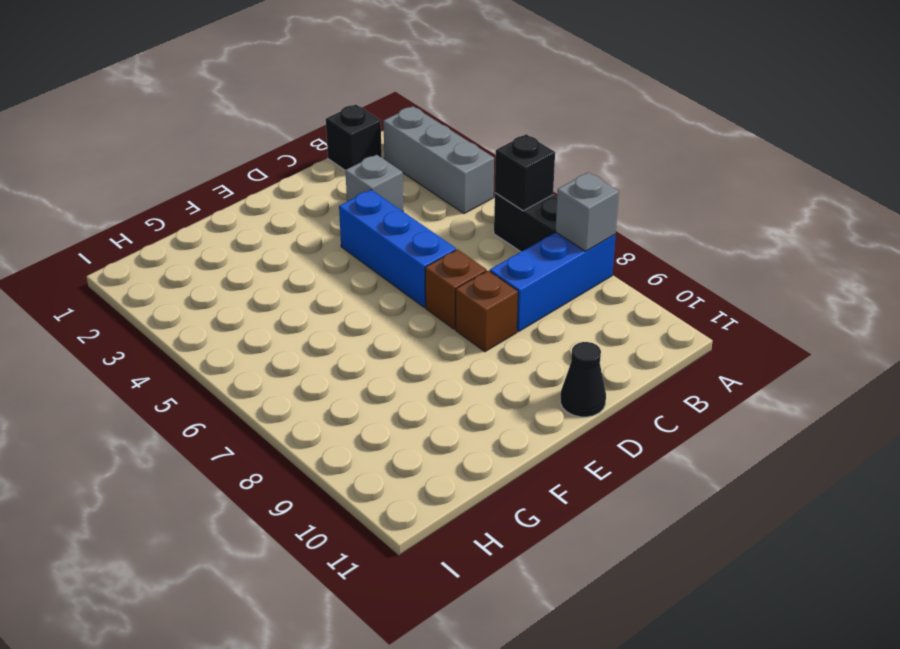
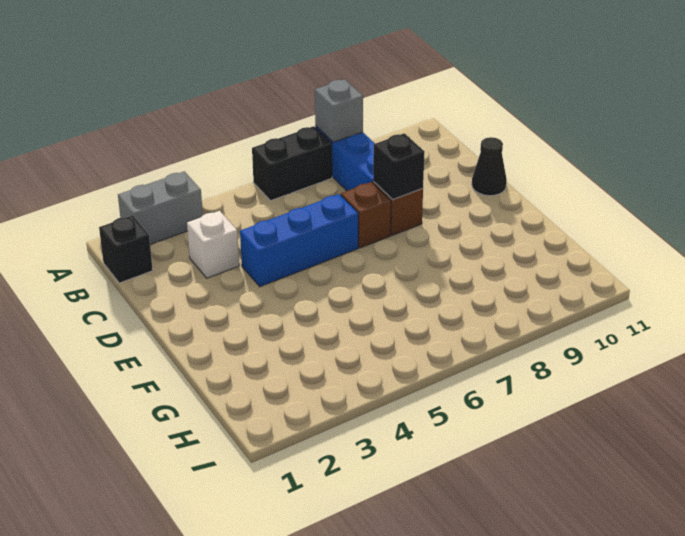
grey 1x3 brick [383,106,494,214] -> grey 1x2 brick [118,171,203,245]
black 1x1 brick [495,134,555,211] -> black 1x1 brick moved to [373,133,425,200]
grey 1x1 brick [345,155,403,211] -> white 1x1 brick [187,211,239,278]

